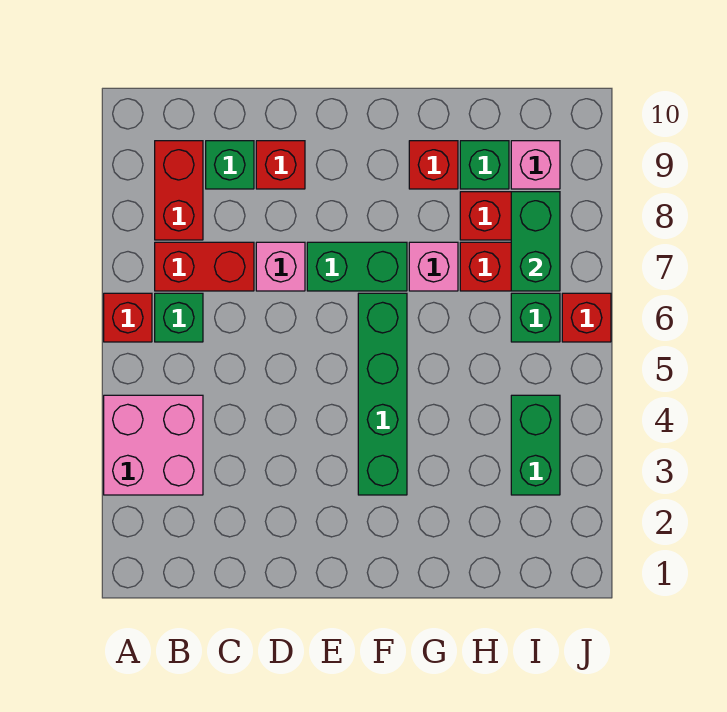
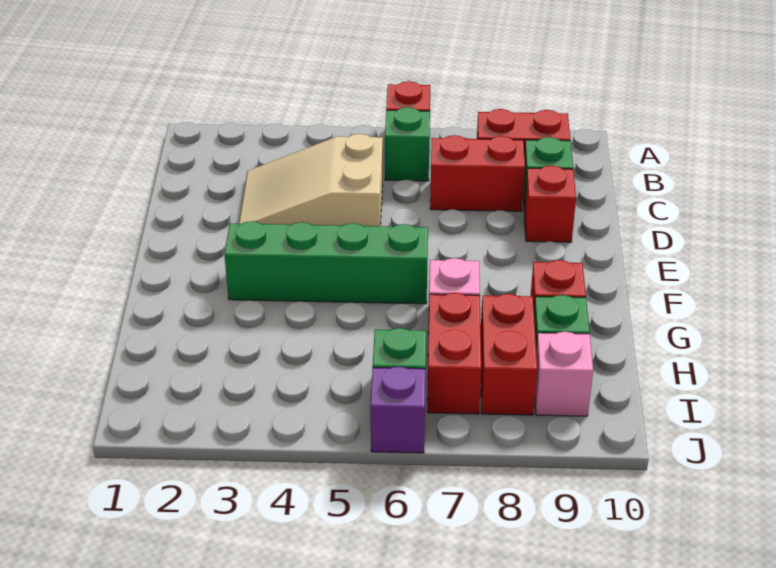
pink 2x2 brick [104,395,203,495] -> none
red 1x2 brick [155,242,254,291] -> red 1x2 brick turned to [430,135,525,211]
none -> tan 2x3 slope [239,134,383,226]
pink 1x1 brick [256,242,305,291] -> none
green 1x2 brick [307,242,407,291] -> none
green 1x2 brick [511,395,560,495] -> none
green 1x2 brick [511,192,560,291] -> none
red 1x1 brick [562,293,611,342] -> purple 1x1 brick [371,367,426,453]

